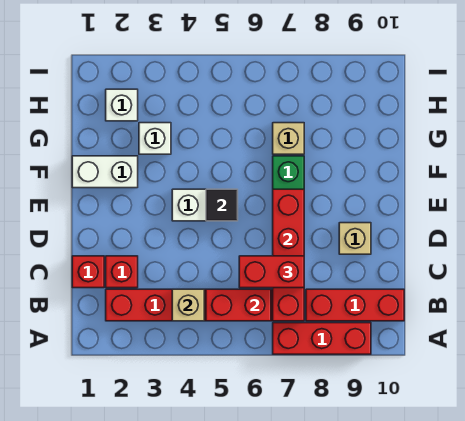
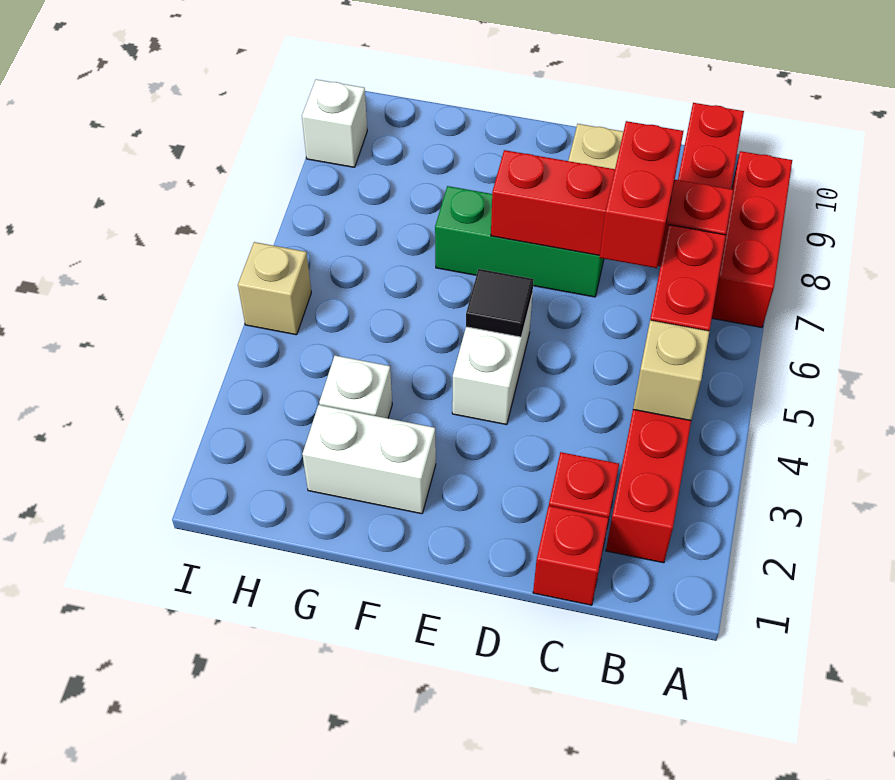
white 1x2 brick [72,156,138,188] -> white 1x2 brick turned to [302,405,436,514]
tan 1x1 brick [273,123,304,154] -> tan 1x1 brick moved to [238,242,311,335]
white 1x1 brick [106,89,138,121] -> white 1x1 brick moved to [302,80,367,167]

